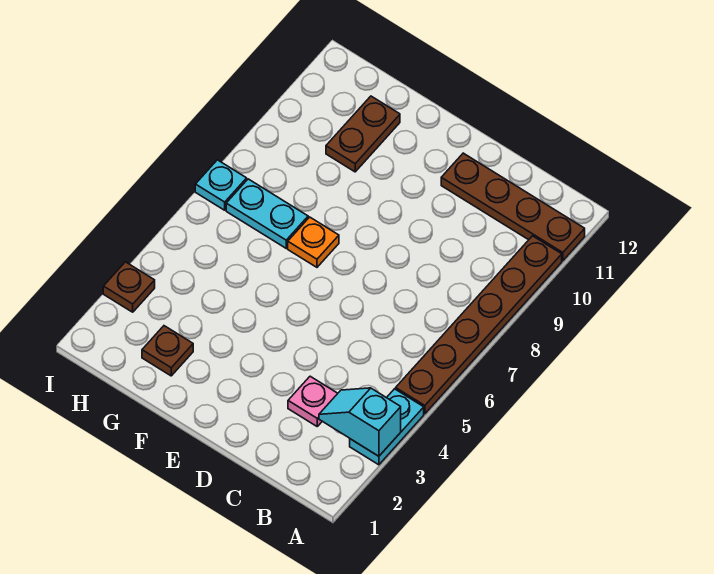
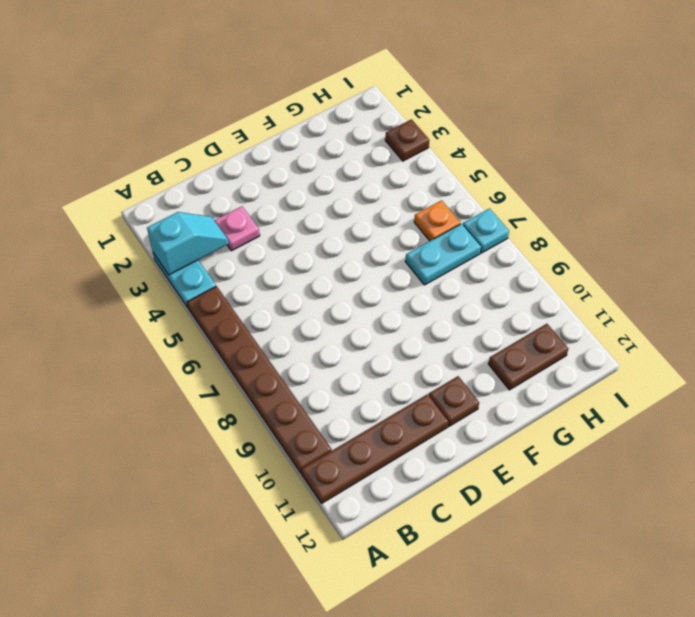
orange 1x1 plate [288,217,339,267] -> orange 1x1 plate moved to [414,200,461,241]
brown 1x1 plate [142,326,193,376] -> brown 1x1 plate moved to [429,376,479,426]
brown 1x2 plate [326,96,400,172] -> brown 1x2 plate turned to [489,324,568,390]

